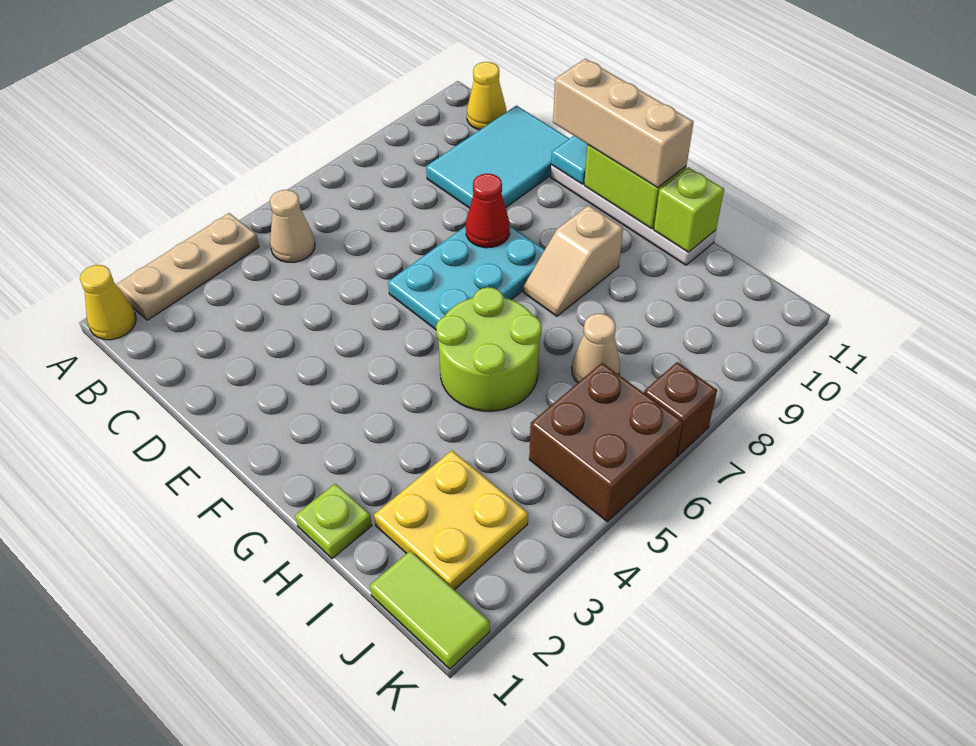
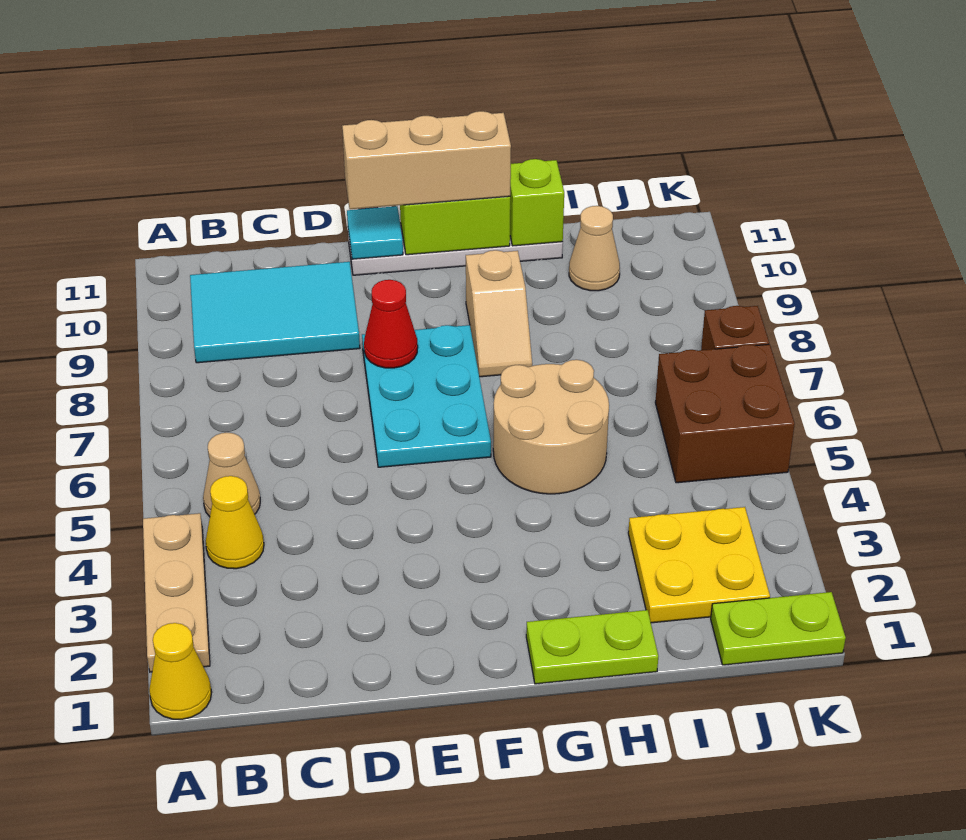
yellow 1x1 cone [467,62,506,130] -> yellow 1x1 cone moved to [206,476,264,569]
cyan 2x3 tile [426,106,569,208] -> cyan 2x3 tile turned to [190,262,360,363]
lime 2x2 round brick [436,287,542,411] -> tan 2x2 round brick [493,360,609,494]
lime 1x1 plate [295,484,372,559] -> lime 1x2 plate [526,610,658,684]
tan 1x1 cone [572,314,620,383] -> tan 1x1 cone moved to [569,206,620,291]
lime 1x2 tile [370,551,490,669] -> lime 1x2 plate [711,592,846,665]

